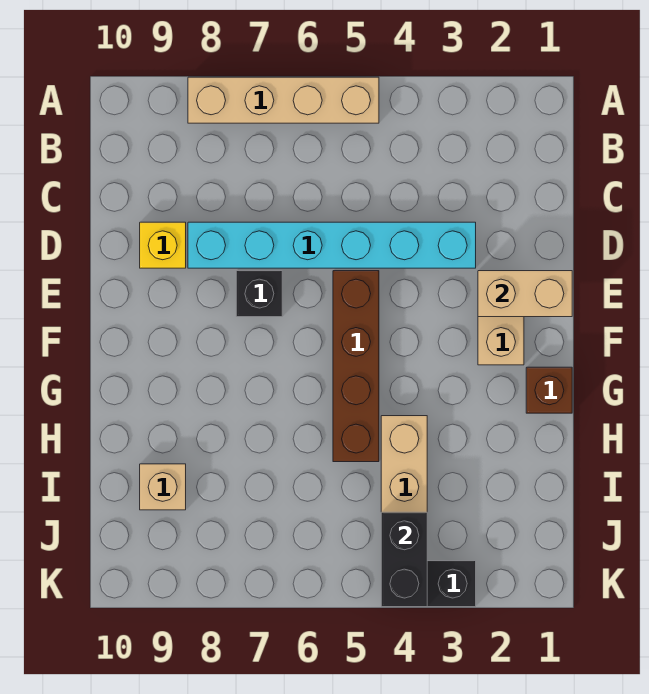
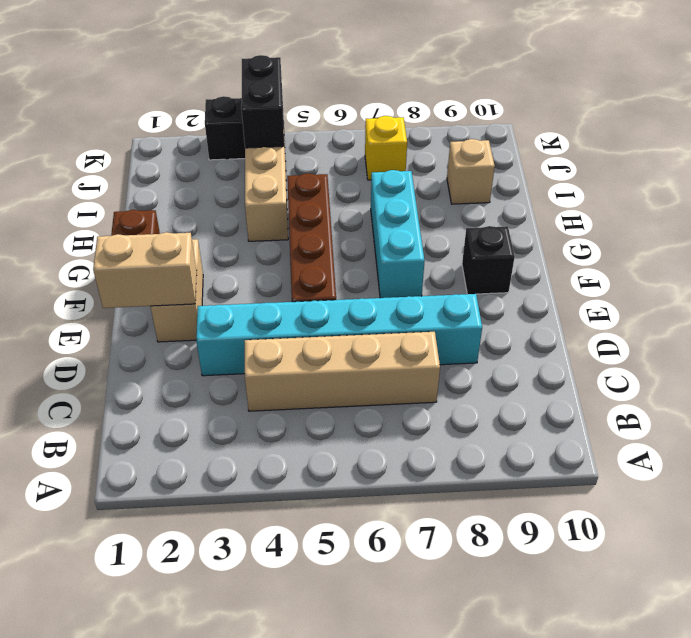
tan 1x4 brick [188,77,379,123] -> tan 1x4 brick moved to [245,332,440,411]
yellow 1x1 brick [140,222,186,268] -> yellow 1x1 brick moved to [365,116,407,180]
black 1x1 brick [236,271,282,317] -> black 1x1 brick moved to [462,226,515,294]
none -> cyan 1x3 brick [371,170,425,298]

